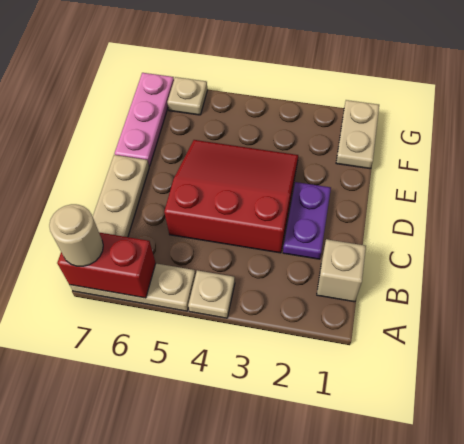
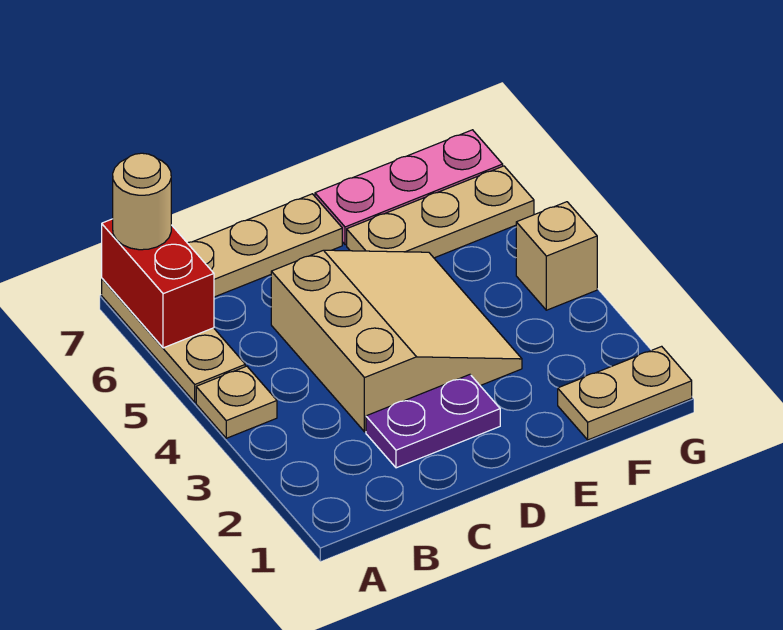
tan 1x1 brick [317,239,366,302] -> tan 1x1 brick moved to [516,202,597,310]
red 3x3 slope [164,140,298,253] -> tan 3x3 slope [271,250,522,432]
tan 1x1 plate [167,77,207,115] -> tan 1x3 plate [347,166,534,258]

